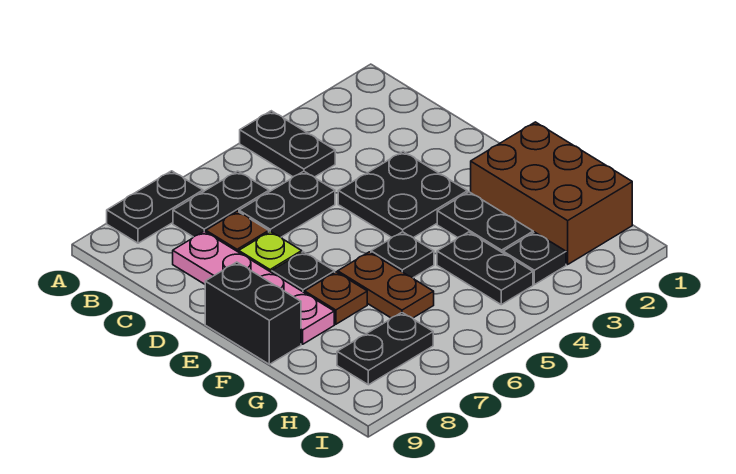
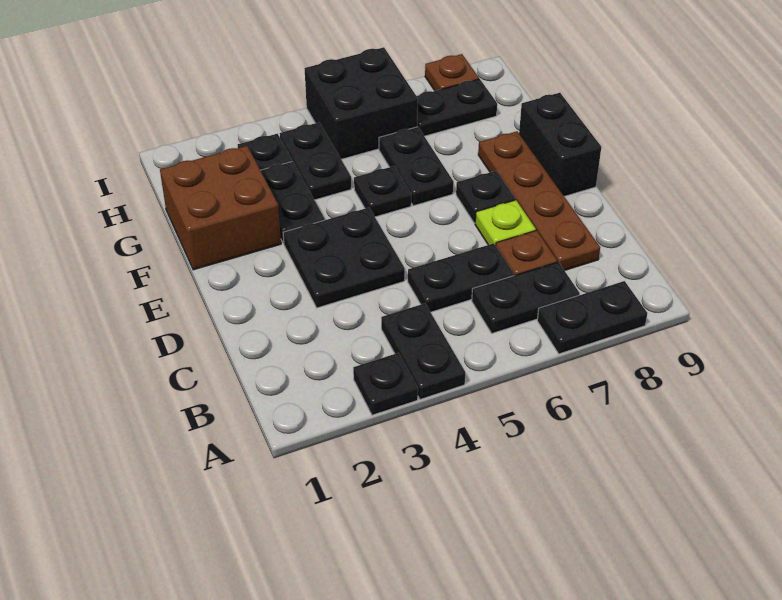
none -> black 1x1 plate [353,353,418,415]
pink 1x4 plate [173,231,334,344] -> brown 1x4 plate [478,131,600,271]
brown 2x3 brick [471,122,632,264] -> brown 2x2 brick [160,146,281,270]
brown 1x2 plate [338,252,434,318] -> black 1x2 plate [379,127,454,206]
brown 1x1 plate [305,272,367,324] -> brown 1x1 plate moved to [425,54,479,91]
none -> black 2x2 brick [305,47,418,159]

